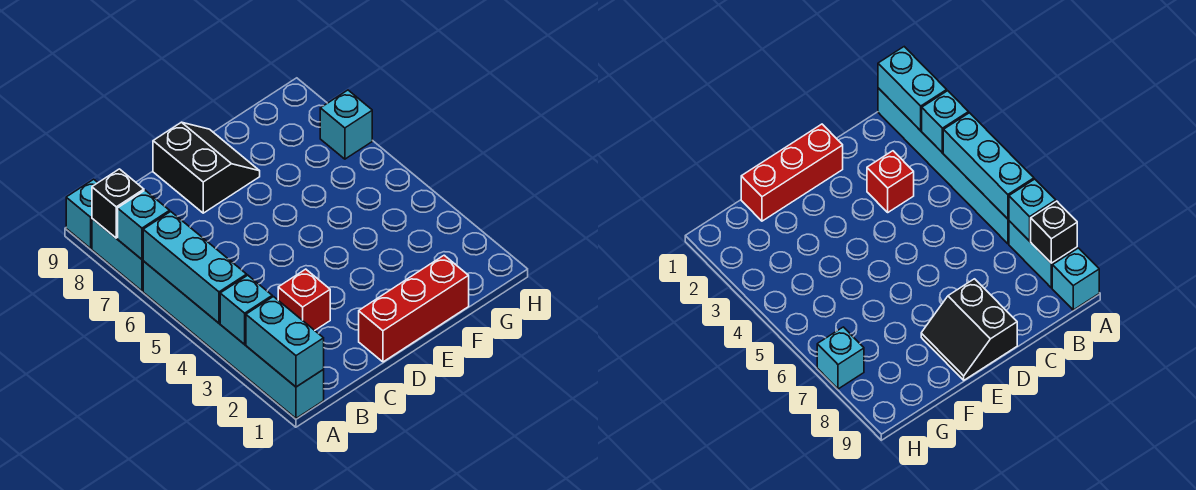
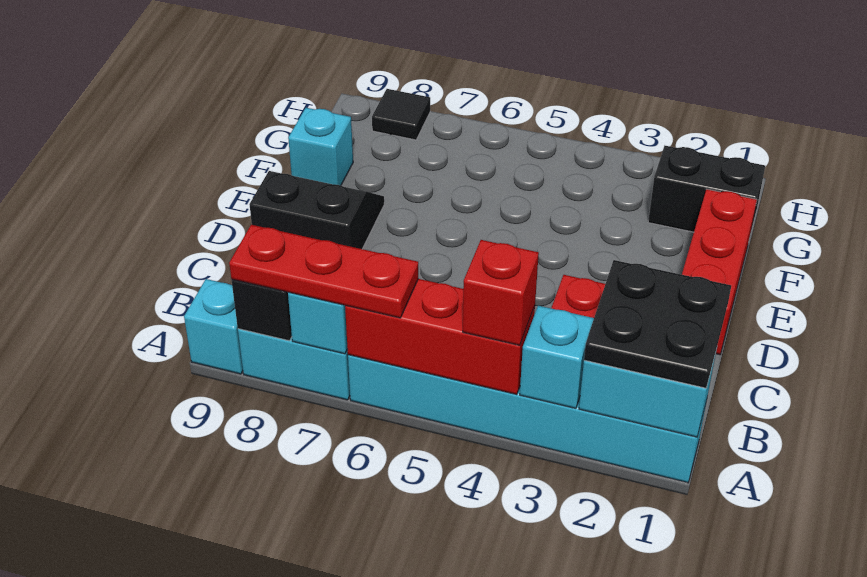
none -> black 2x2 plate [584,260,731,388]
cyan 1x3 brick [143,212,247,323] -> red 1x3 brick [345,279,535,395]
none -> red 1x1 brick [463,240,539,345]
none -> red 1x3 plate [229,225,418,318]
none -> black 1x2 brick [648,146,765,238]
cyan 1x1 brick [320,90,372,159] -> cyan 1x1 brick moved to [288,108,353,186]
none -> black 1x1 tile [372,89,430,140]

